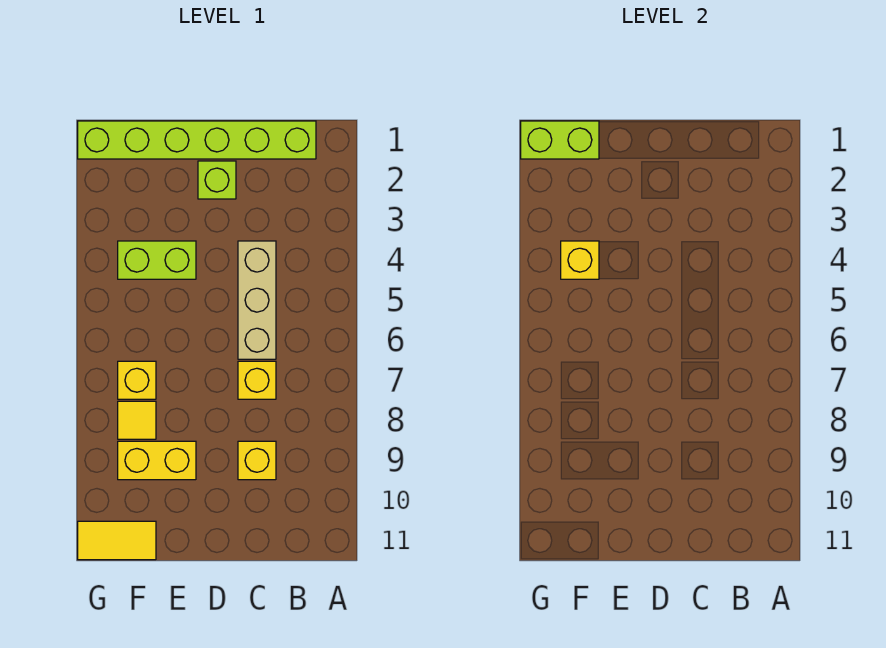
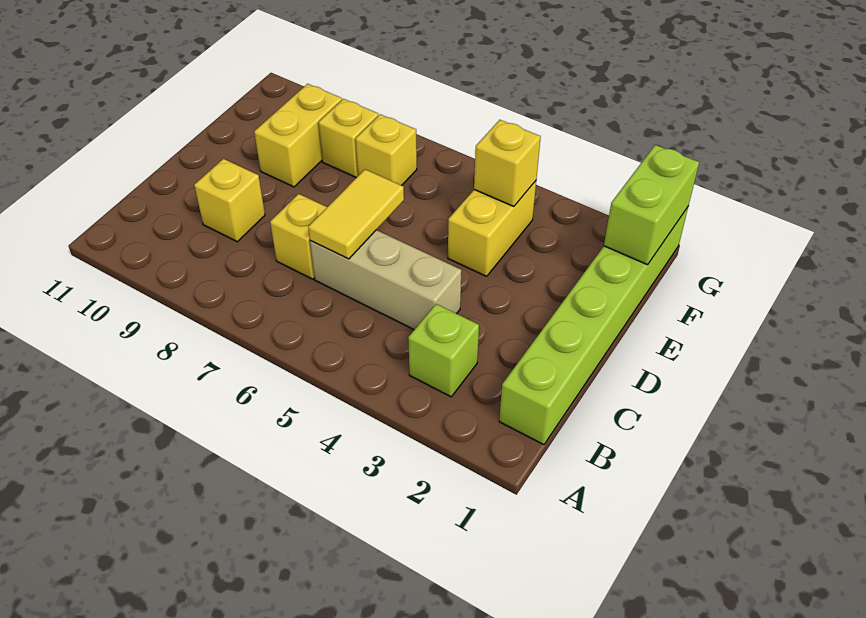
lime 1x1 brick [198,161,236,199] -> lime 1x1 brick moved to [408,304,479,397]
lime 1x2 brick [118,241,196,279] -> yellow 1x2 brick [448,181,536,276]
yellow 1x1 tile [118,401,156,439] -> yellow 1x1 brick [318,99,378,178]
yellow 1x2 tile [78,521,156,560] -> yellow 1x2 tile moved to [308,169,404,259]

